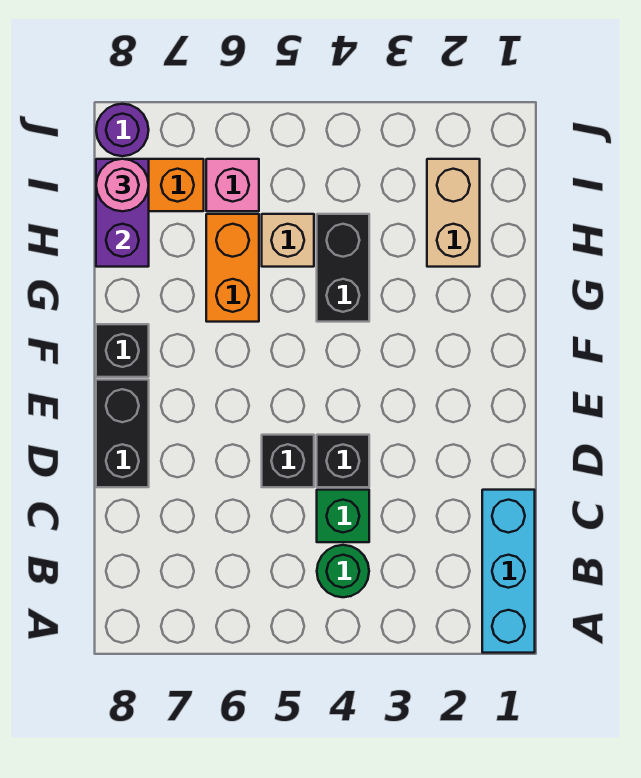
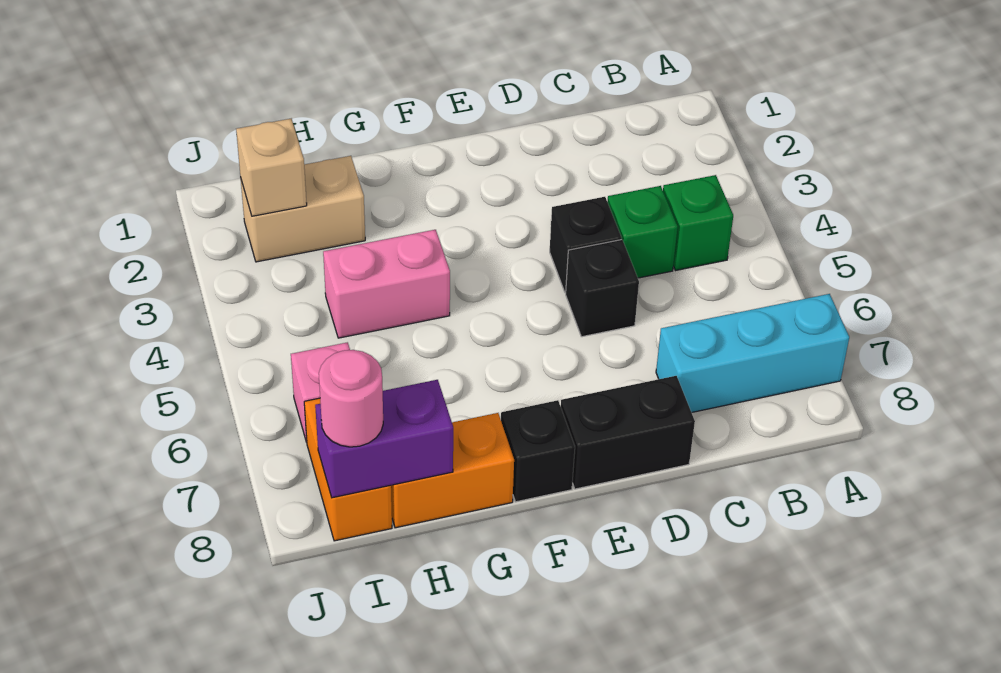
cyan 1x3 brick [482,490,535,653] -> cyan 1x3 brick moved to [656,294,849,413]
green 1x1 round brick [317,545,369,597] -> green 1x1 brick [663,175,733,271]
black 1x2 brick [317,214,369,322] -> pink 1x2 brick [323,230,450,338]
orange 1x2 brick [206,214,259,322] -> orange 1x2 brick moved to [391,413,514,528]
tan 1x1 brick [262,214,314,267] -> tan 1x1 brick moved to [236,119,307,216]
purple 1x1 round brick [96,104,149,156] -> none

